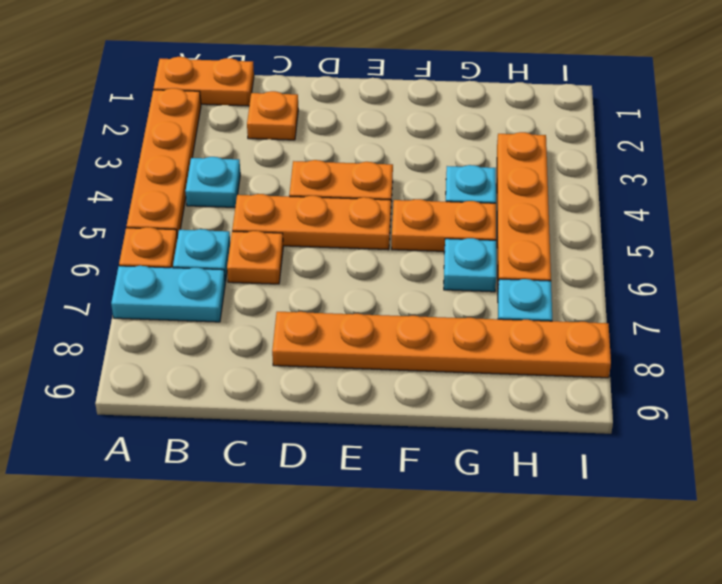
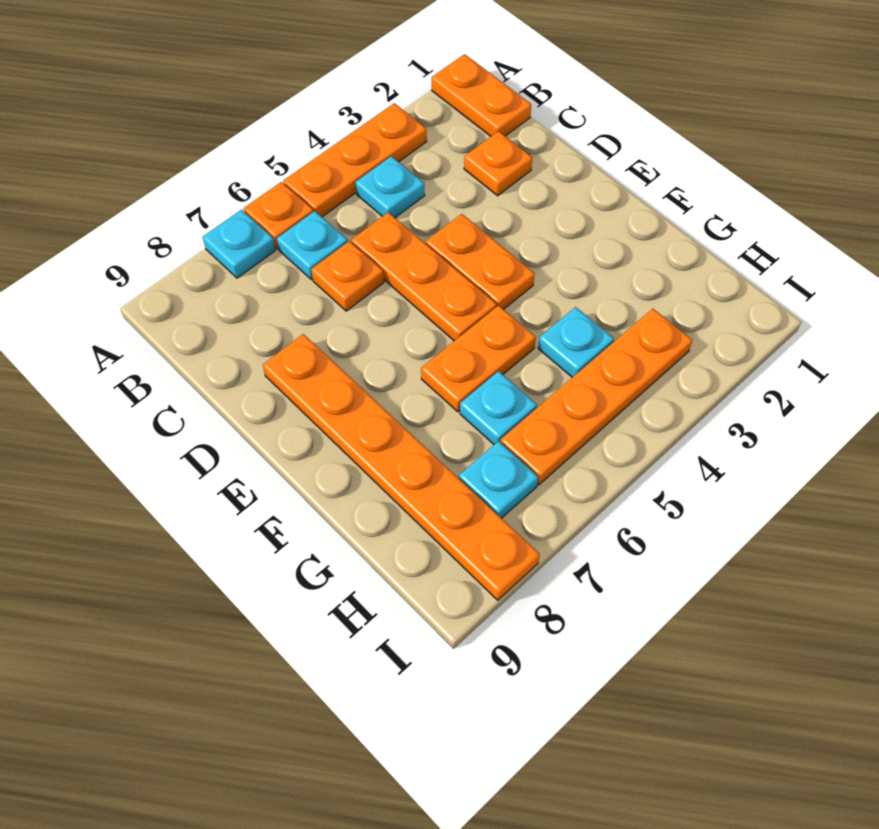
orange 1x4 plate [126,88,201,238] -> orange 1x3 plate [283,103,427,217]
cyan 1x2 plate [111,266,225,322] -> cyan 1x1 plate [203,210,276,278]
orange 1x2 plate [392,199,496,251] -> orange 1x2 plate turned to [421,305,536,412]

